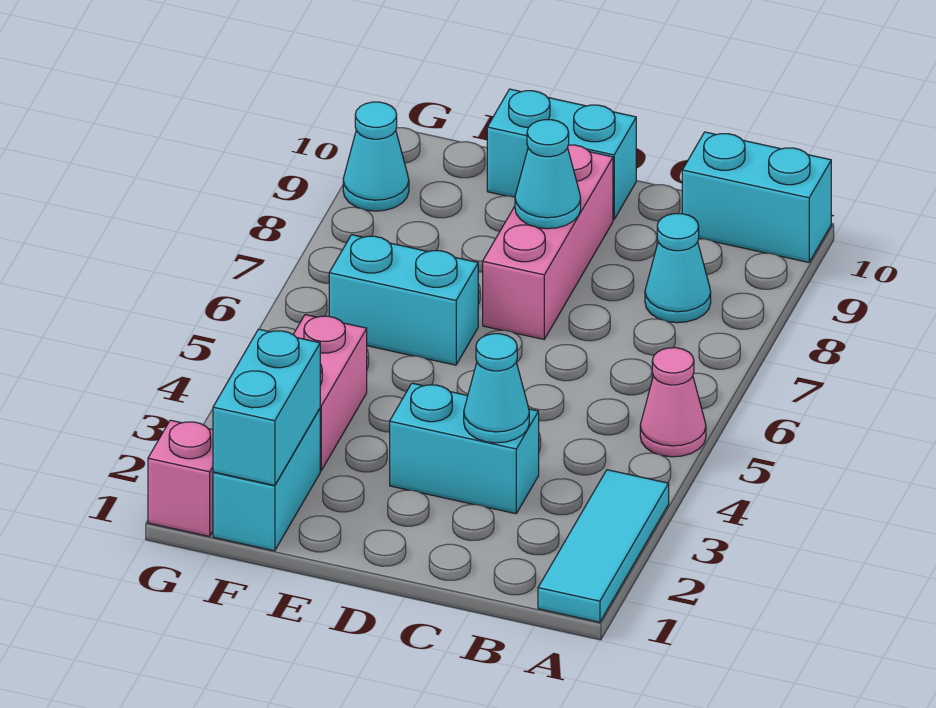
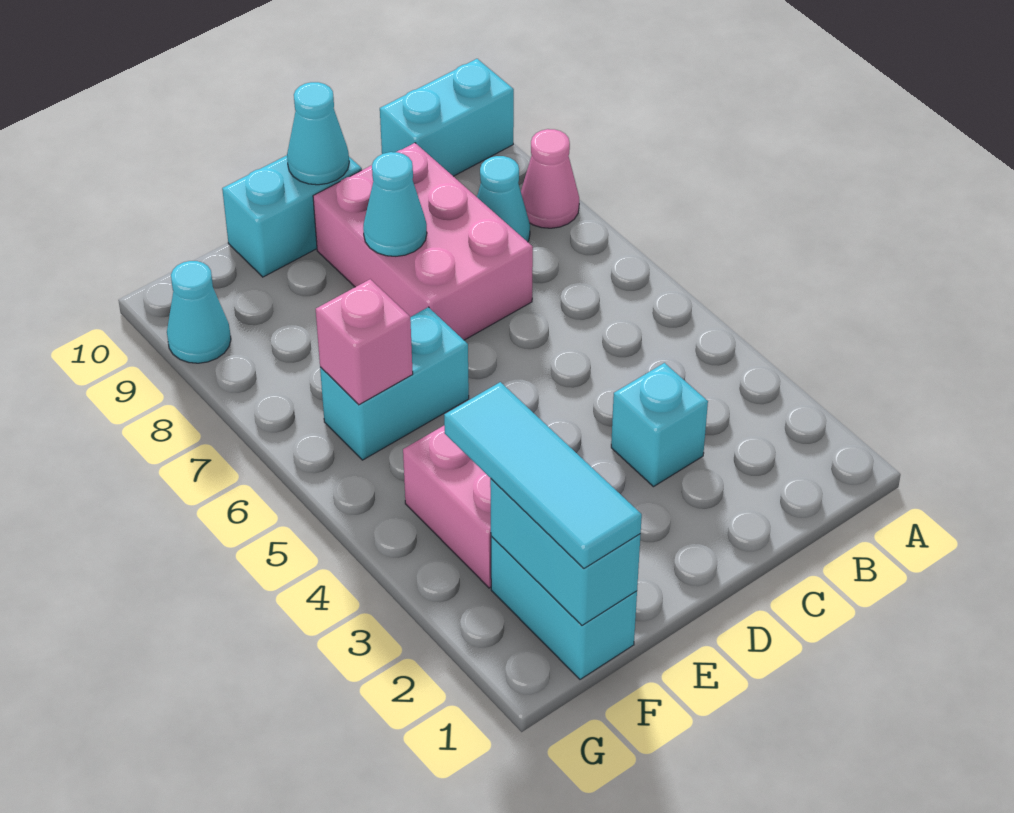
cyan 1x3 tile [538,470,669,622] -> cyan 1x3 tile moved to [444,382,642,568]
pink 1x1 cone [640,348,706,457] -> pink 1x1 cone moved to [521,129,579,228]
cyan 1x2 brick [390,383,539,514] -> cyan 1x1 brick [611,363,708,487]
cyan 1x1 cone [464,334,529,443] -> cyan 1x1 cone moved to [287,82,349,185]
pink 1x3 brick [483,145,613,339] -> pink 2x3 brick [313,143,533,340]
pink 1x1 brick [148,420,213,536] -> pink 1x1 brick moved to [316,279,413,405]

